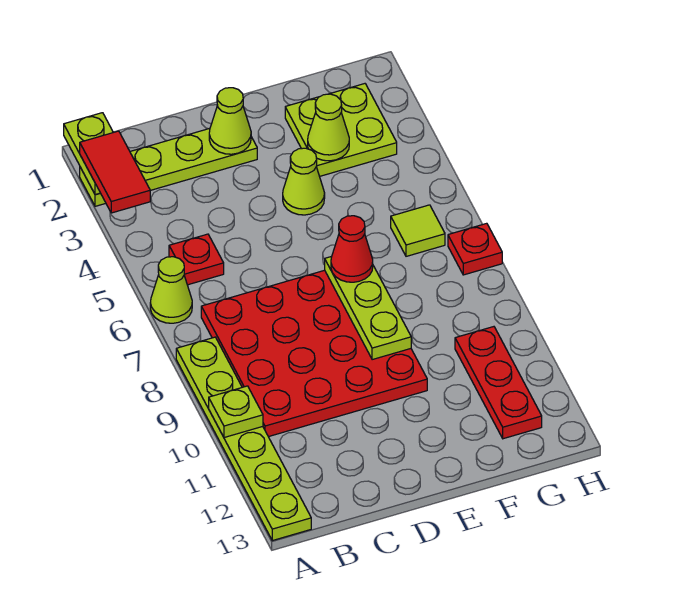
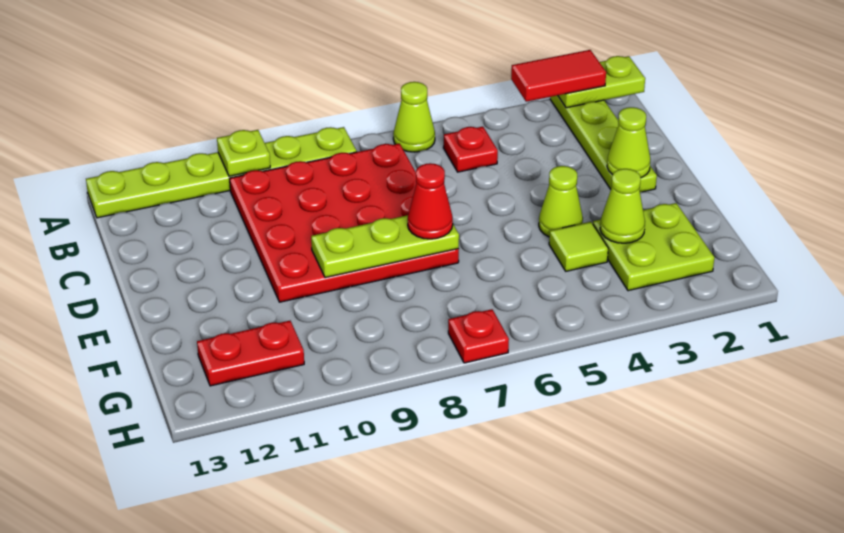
lime 1x1 tile [391,205,445,256] -> lime 1x1 tile moved to [549,222,608,271]
red 1x3 plate [455,327,542,439] -> red 1x2 plate [197,321,304,386]

